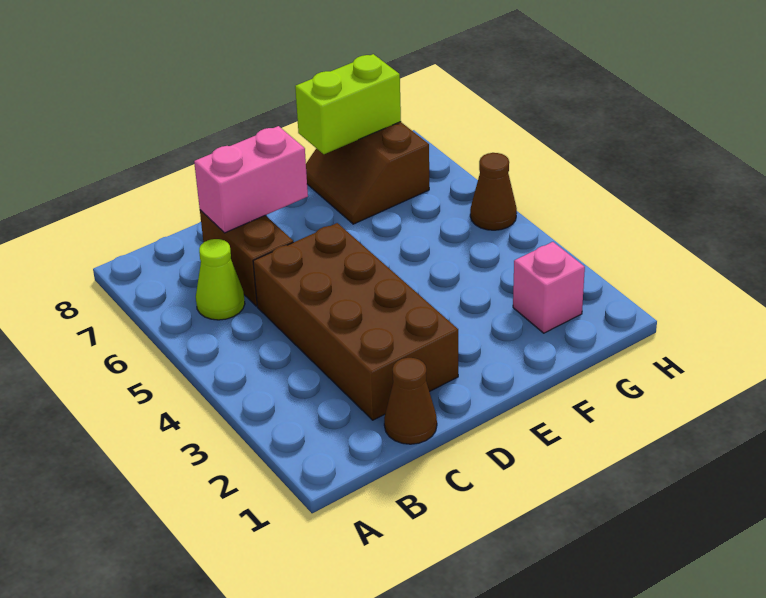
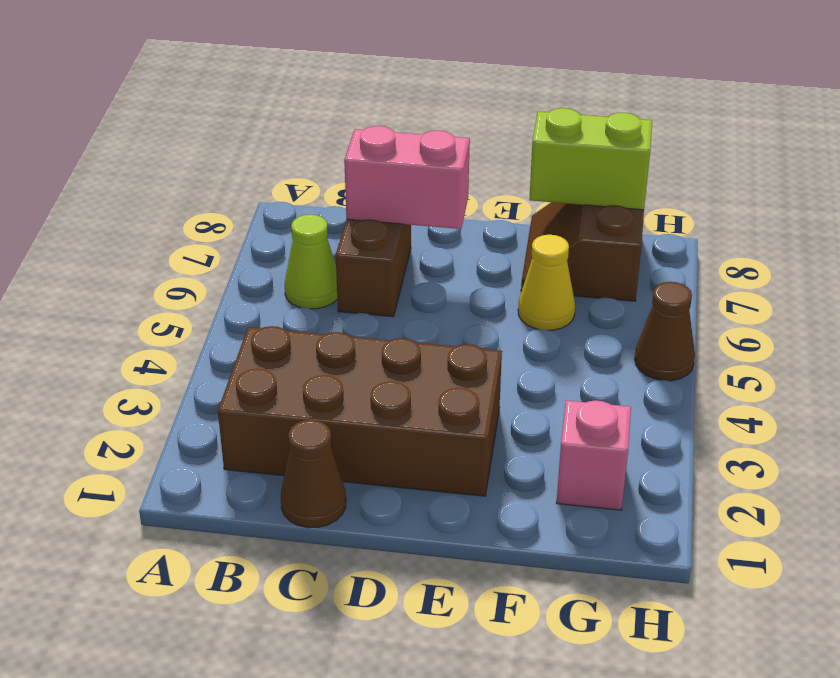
brown 2x4 brick [253,223,458,420] -> brown 2x4 brick turned to [218,326,502,496]
none -> yellow 1x1 cone [518,235,575,330]

